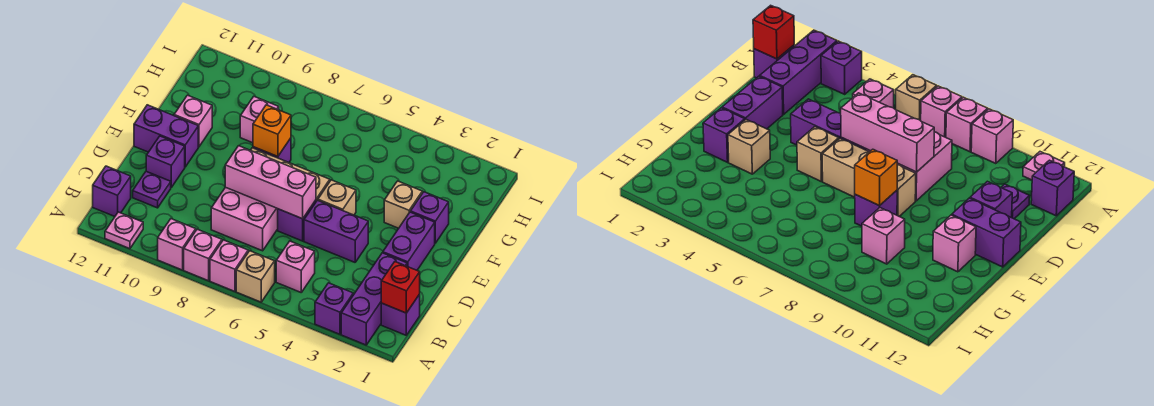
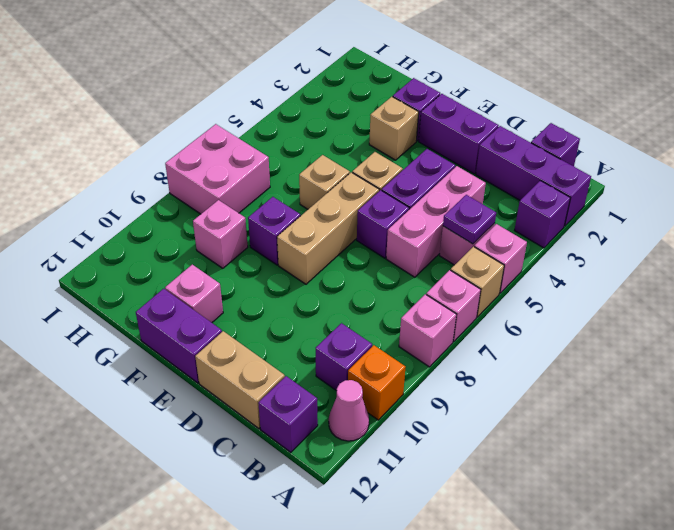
pink 1x1 brick [158,219,196,270] -> pink 1x1 brick moved to [474,224,527,293]
pink 1x1 plate [105,212,143,249] -> pink 1x1 cone [329,380,369,441]
red 1x1 brick [381,262,420,313] -> none
pink 2x2 brick [211,187,278,251] -> pink 2x2 brick moved to [165,124,270,214]
purple 1x1 plate [133,171,171,208] -> purple 1x1 plate moved to [443,195,496,244]
none -> tan 1x2 brick [195,331,285,428]
pink 1x3 brick [225,146,316,219] -> pink 1x3 brick moved to [386,166,486,277]
purple 1x1 brick [146,136,185,187] -> purple 1x1 brick moved to [316,323,372,391]
purple 1x2 brick [134,105,198,167] -> purple 1x2 brick turned to [136,289,222,383]
none -> tan 1x1 brick [299,155,350,209]
orange 1x1 brick [253,105,291,157] -> orange 1x1 brick moved to [348,345,405,420]

